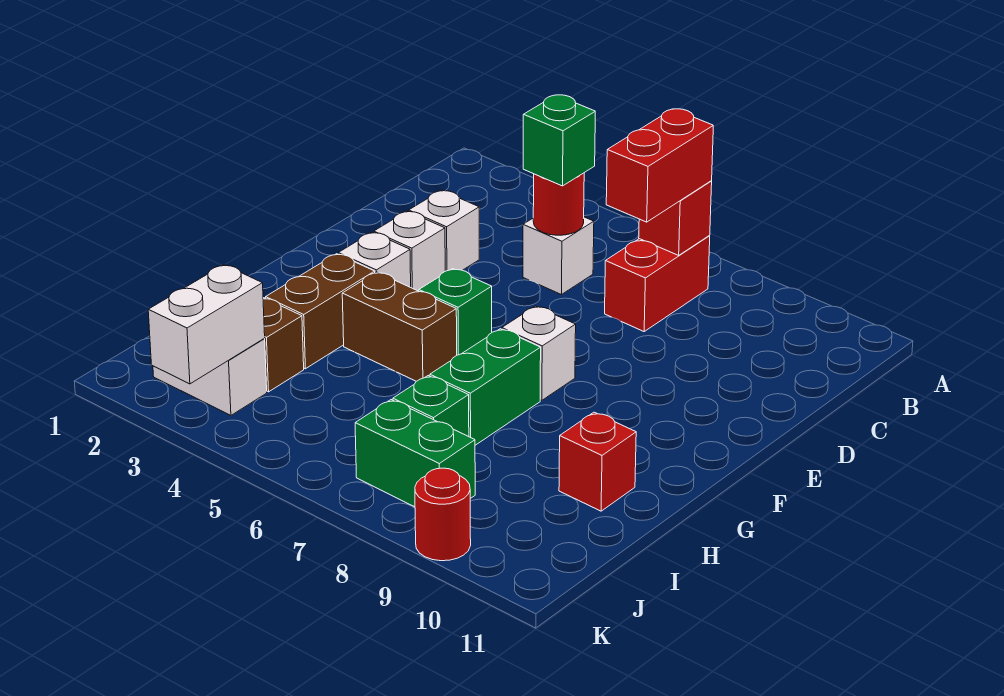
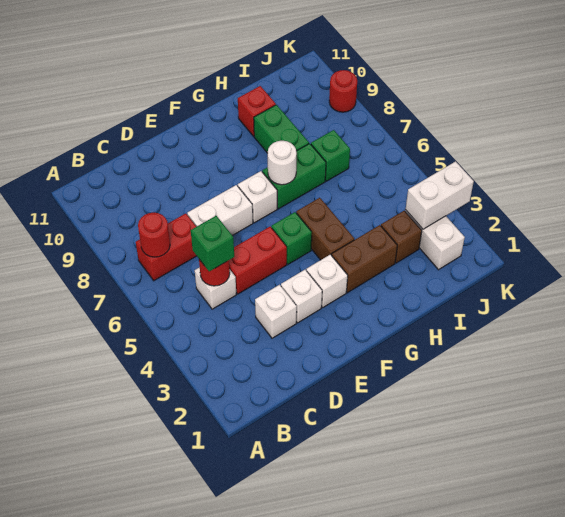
red 1x1 brick [639,181,712,255] -> red 1x1 round brick [138,213,170,257]
red 1x2 brick [606,109,713,222] -> red 1x2 brick moved to [229,227,287,294]
none -> white 1x2 brick [187,185,253,236]
none -> white 1x1 round brick [268,141,297,185]
green 1x2 brick [355,400,475,507] -> green 1x2 brick moved to [254,105,309,153]

